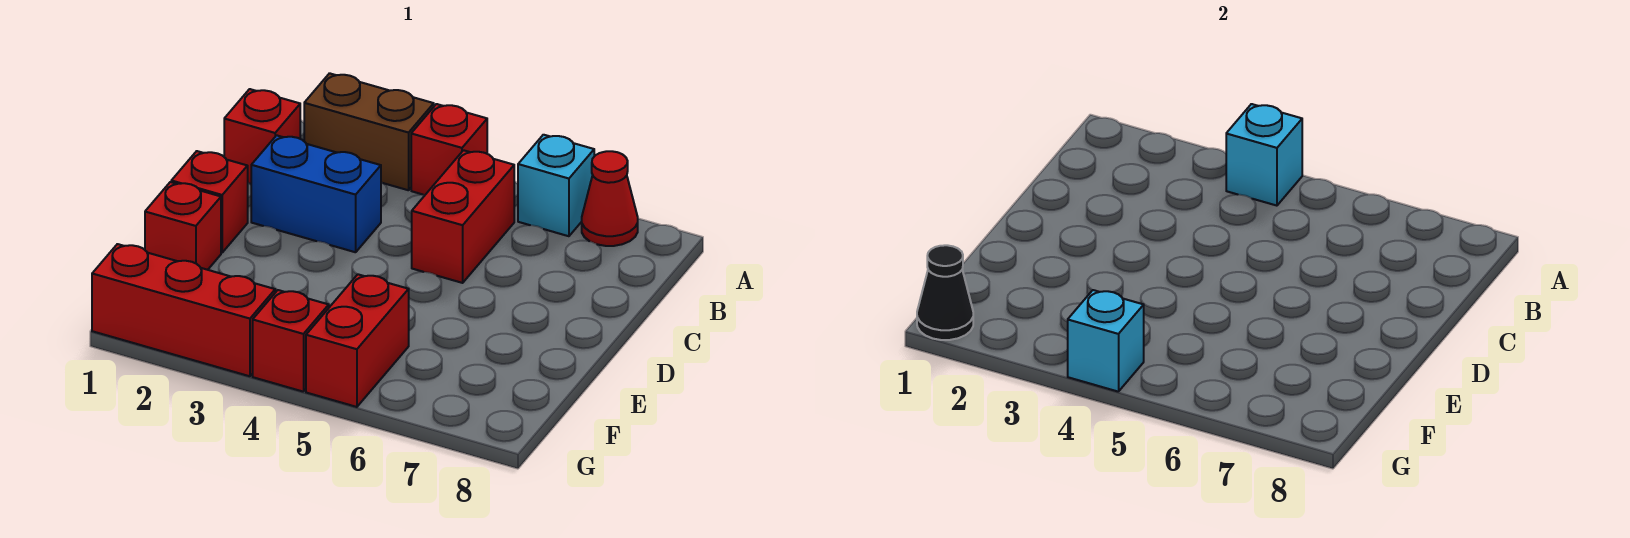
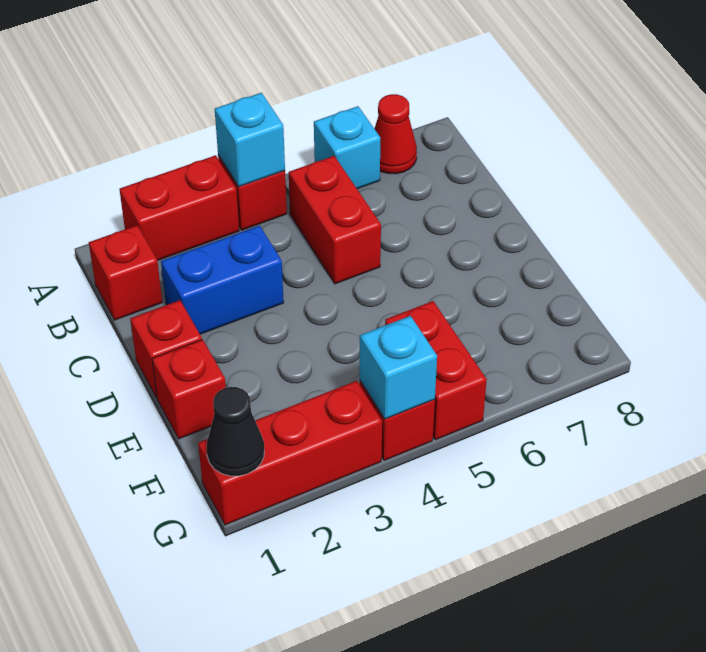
brown 1x2 brick [304,73,434,190] -> red 1x2 brick [119,155,239,261]

